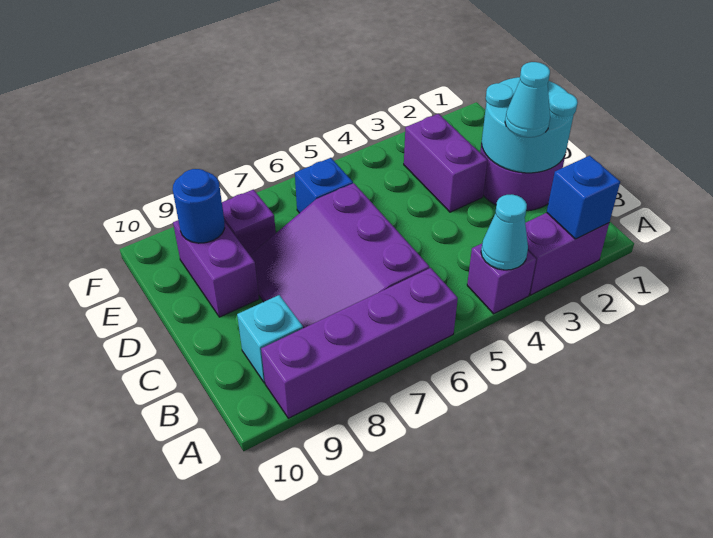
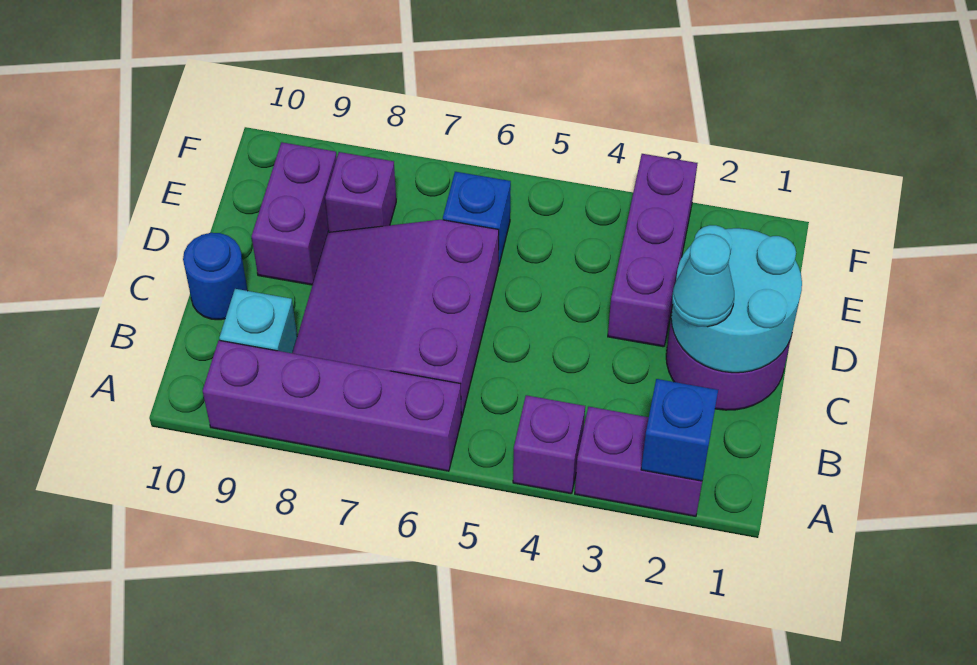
cyan 1x1 cone [481,194,528,270] -> none
purple 1x2 brick [404,114,488,212] -> purple 1x3 brick [608,154,697,347]
blue 1x1 round brick [173,169,225,243] -> blue 1x1 round brick moved to [183,233,248,320]

